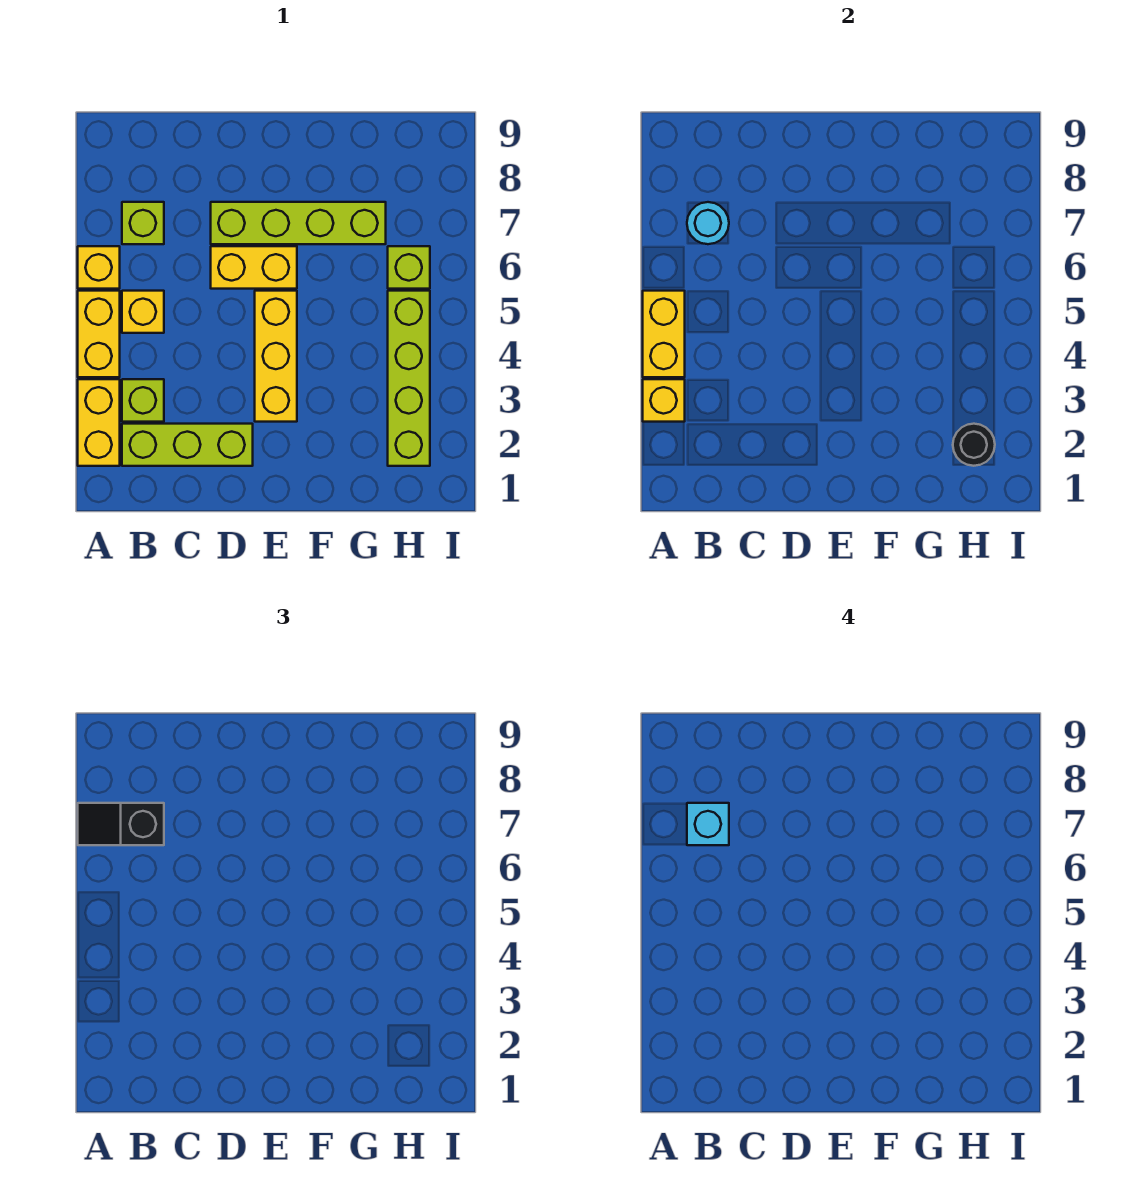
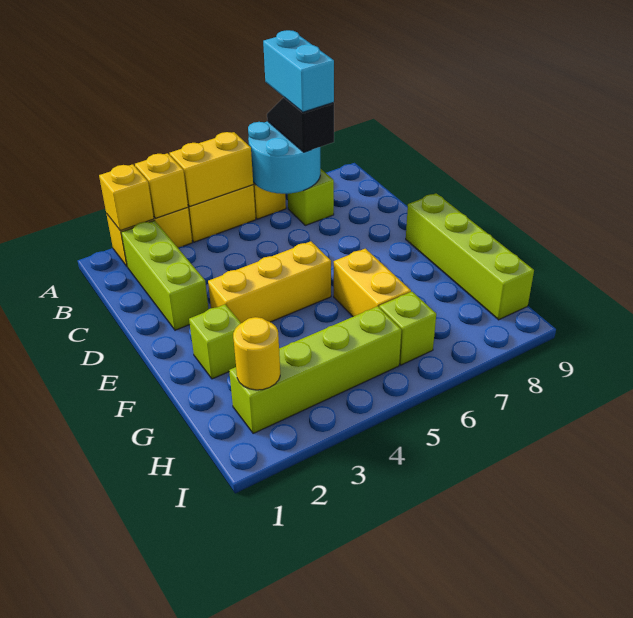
lime 1x1 brick [122,379,164,422] -> lime 1x1 brick moved to [189,304,241,379]
yellow 1x1 brick [122,291,164,333] -> yellow 1x1 brick moved to [99,164,154,231]
cyan 1x1 round brick [687,202,729,244] -> cyan 2x2 round brick [248,121,320,194]
cyan 1x1 brick [687,803,729,845] -> cyan 1x2 brick [263,30,334,112]
yellow 1x2 brick [211,246,297,289] -> yellow 1x2 brick moved to [334,249,411,317]
lime 1x4 brick [211,202,386,244] -> lime 1x4 brick moved to [406,193,534,320]
black 1x1 round brick [953,424,995,466] -> yellow 1x1 round brick [233,317,280,390]

